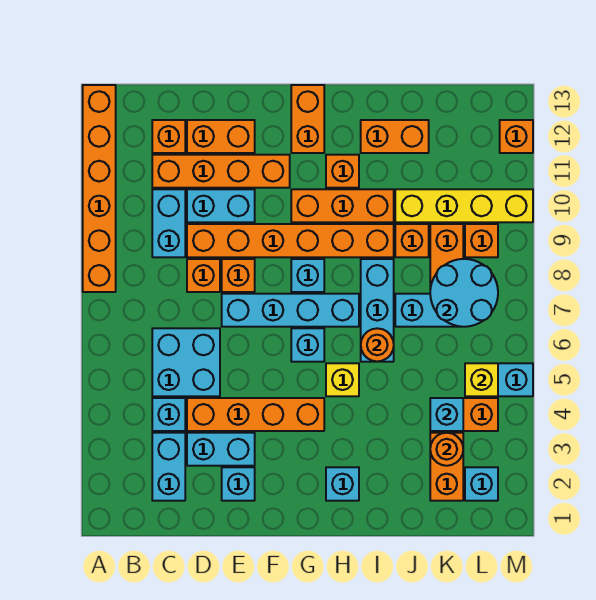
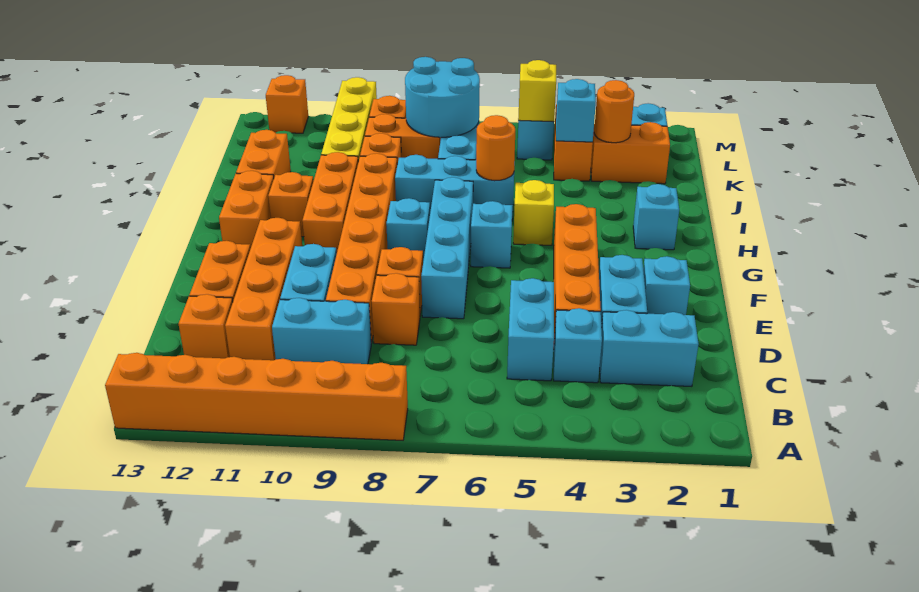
cyan 2x2 brick [152,328,220,396] -> cyan 1x2 brick [507,278,554,381]
orange 1x2 brick [291,85,324,153] -> orange 1x2 brick turned to [219,171,274,248]

